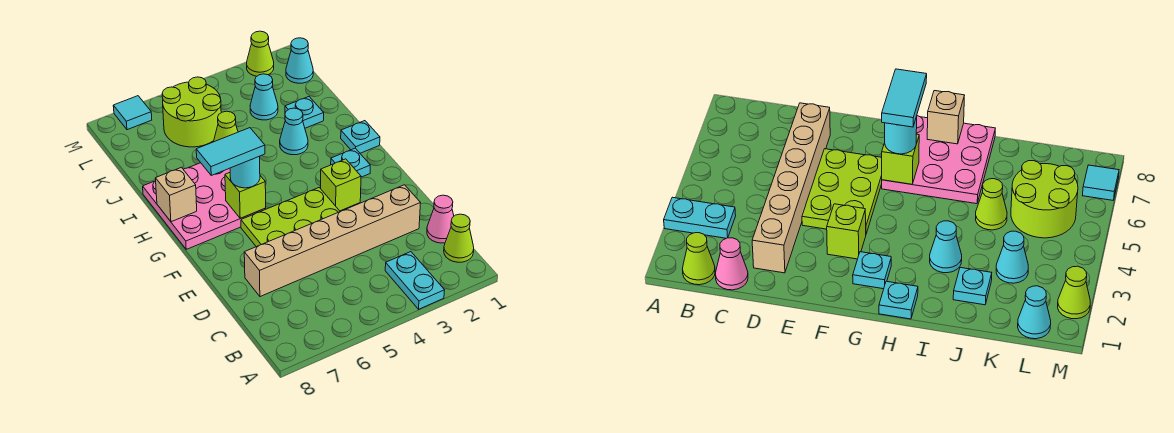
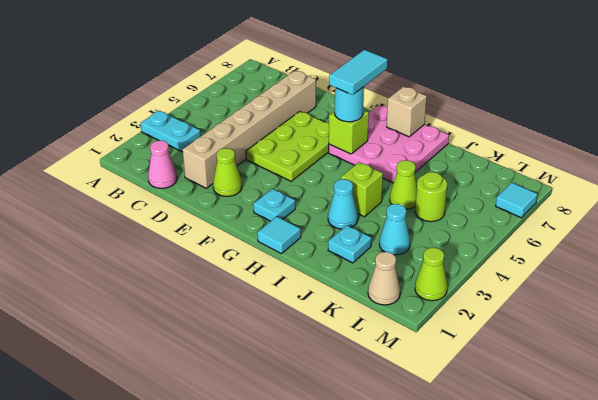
lime 1x1 cone [444,214,474,262] -> lime 1x1 cone moved to [213,148,242,196]
lime 1x1 brick [321,159,361,211] -> lime 1x1 brick moved to [341,162,383,217]
cyan 1x1 plate [341,121,380,153] -> cyan 1x1 tile [257,217,301,254]
lime 2x2 round brick [162,77,221,147] -> lime 1x1 round brick [415,172,447,222]
cyan 1x1 cone [286,38,313,83] -> tan 1x1 cone [368,252,400,305]

